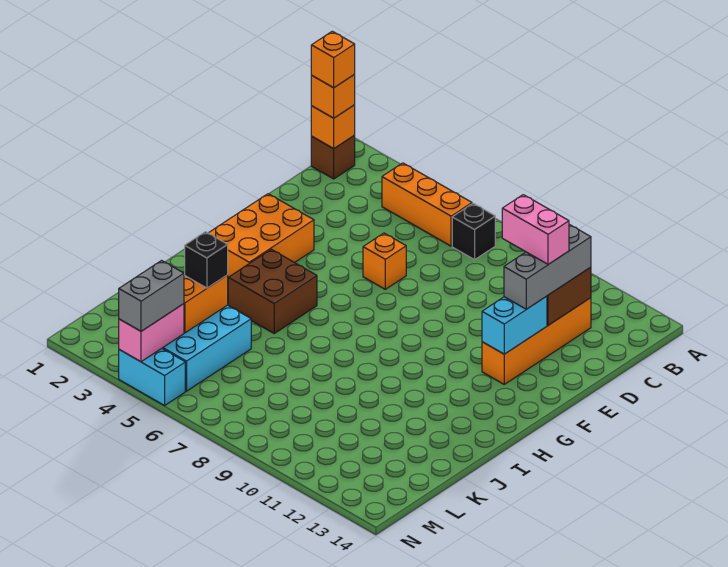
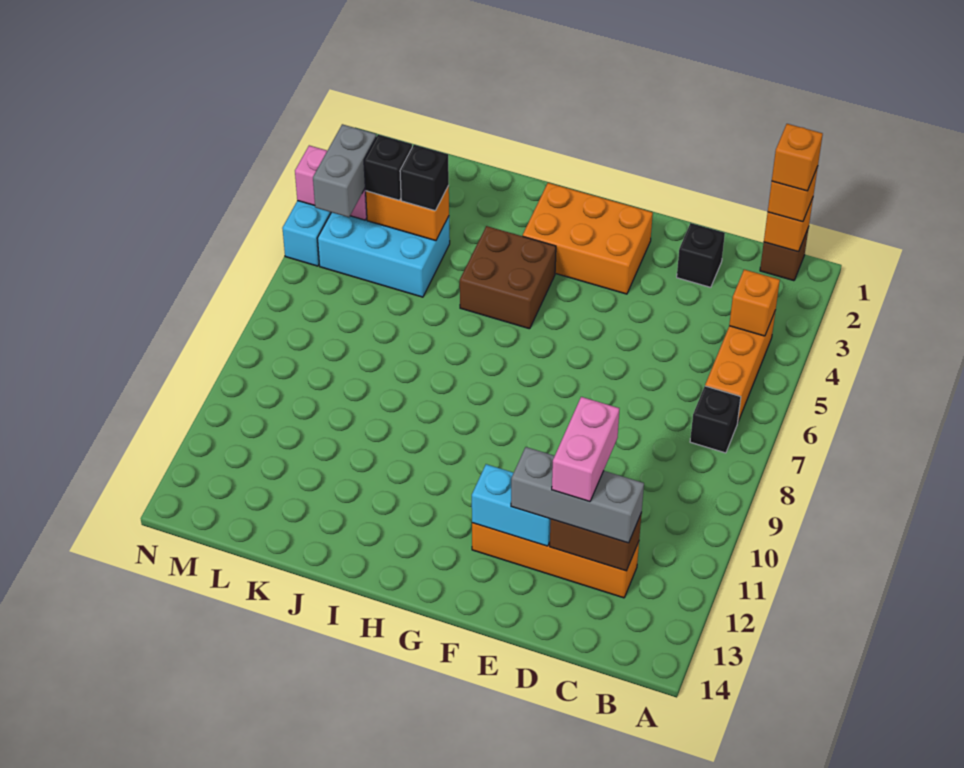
none -> black 1x1 brick [677,223,725,287]
orange 1x1 brick [363,233,406,289] -> orange 1x1 brick moved to [729,270,780,336]
none -> black 1x1 brick [364,135,412,200]
grey 1x2 brick [119,261,184,331] -> grey 1x2 brick turned to [313,124,376,217]

